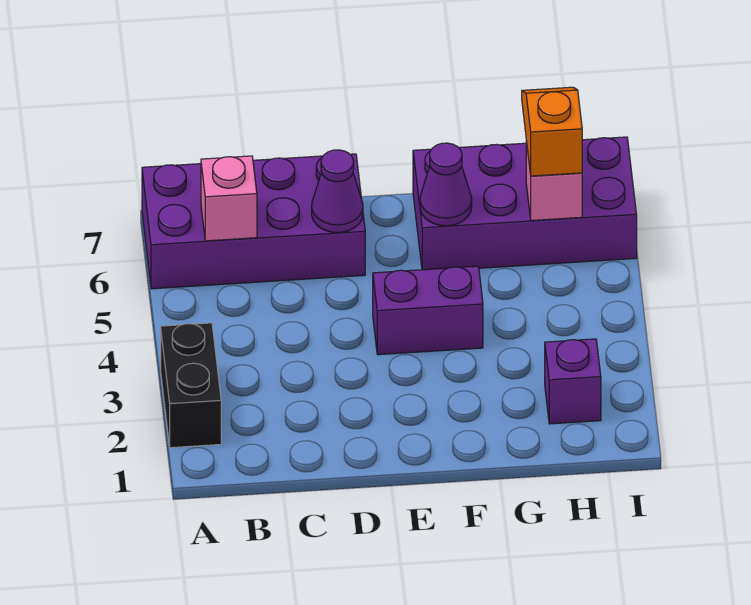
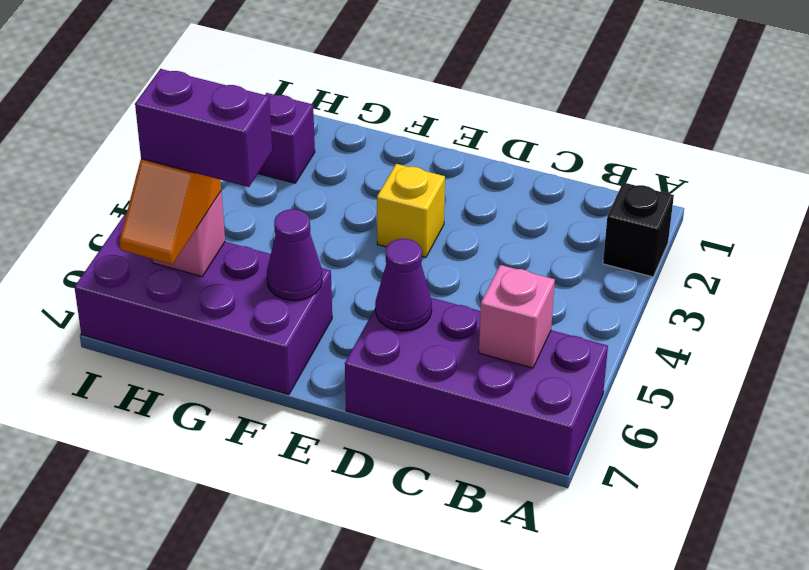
black 1x2 brick [161,323,221,448] -> black 1x1 brick [603,182,674,277]
none -> yellow 1x1 brick [377,164,445,257]
purple 1x2 brick [373,266,483,355] -> purple 1x2 brick moved to [135,69,272,187]

